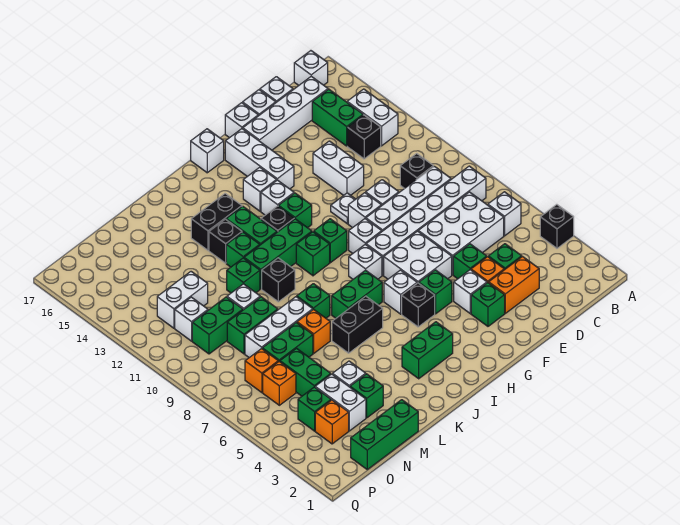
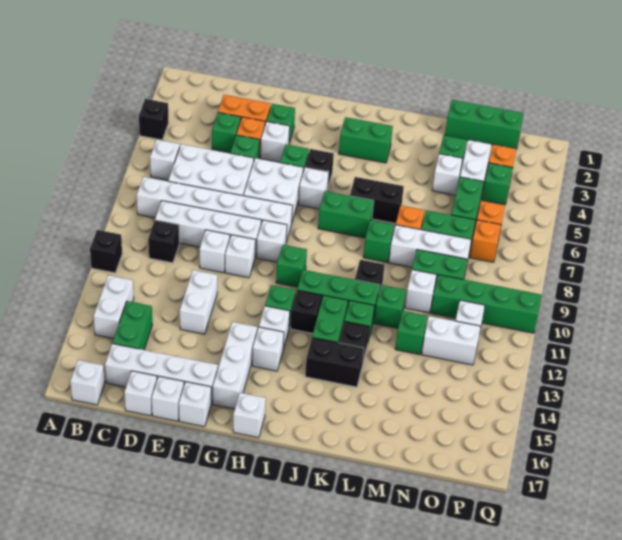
black 1x1 brick [347,115,381,159] -> black 1x1 brick moved to [90,230,122,273]
white 1x1 plate [331,193,355,224] -> none
white 1x1 brick [349,244,382,279] -> none
green 1x1 brick [296,232,330,276] -> green 1x1 brick moved to [395,311,427,355]
green 1x2 brick [192,297,243,354] -> green 1x4 brick [431,275,542,333]

